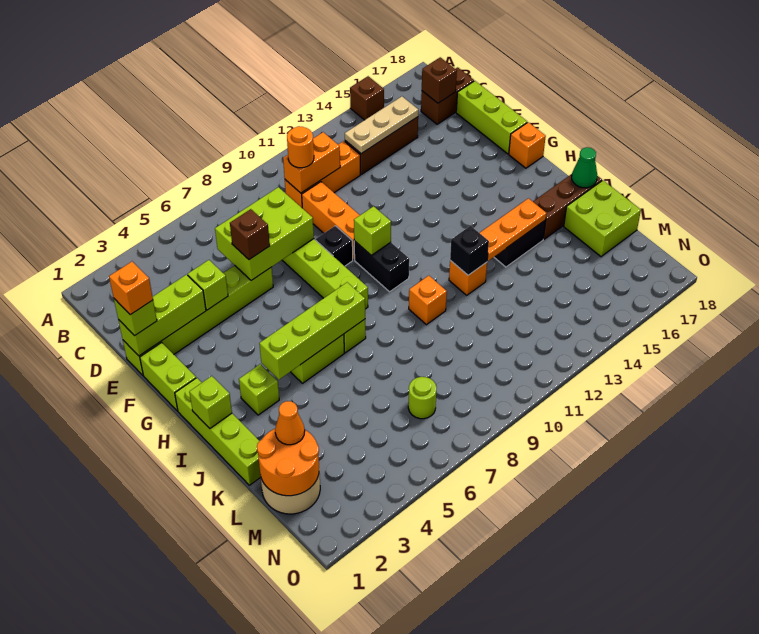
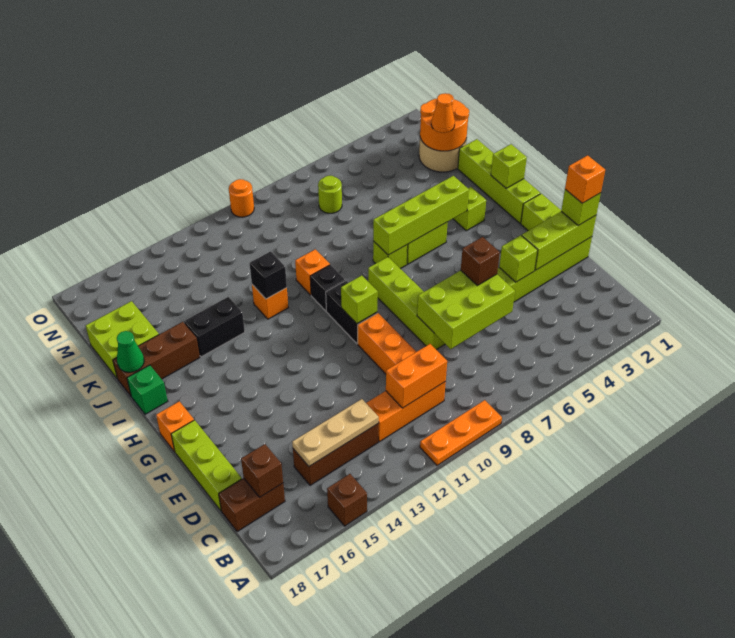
orange 1x1 round brick [287,126,314,168] -> orange 1x1 round brick moved to [229,179,254,217]
black 1x1 brick [316,226,353,266] -> black 1x1 brick moved to [310,265,345,311]
none -> green 1x1 brick [127,365,168,414]
orange 1x3 plate [480,198,547,261] -> orange 1x3 plate moved to [420,400,502,465]

